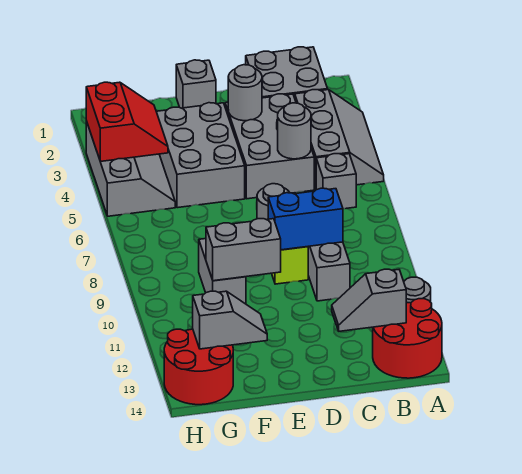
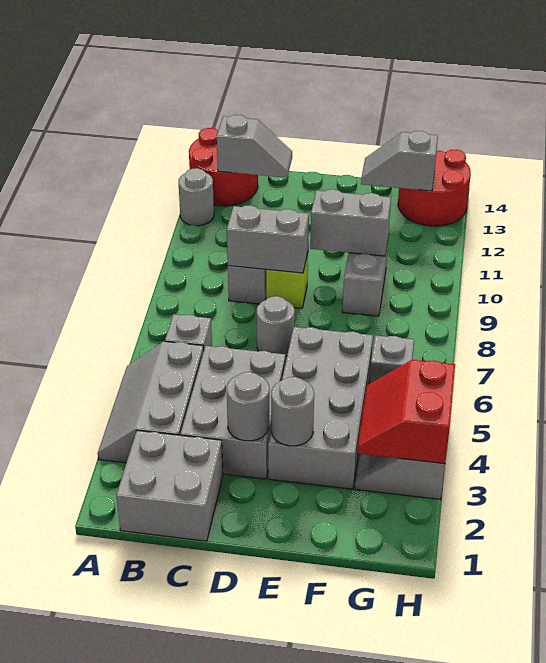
grey 1x1 round brick [278,103,311,159] -> grey 1x1 round brick moved to [271,377,314,446]
blue 1x2 brick [268,188,343,250] -> grey 1x2 brick [227,205,309,273]
grey 1x1 brick [176,60,216,108] -> grey 1x1 brick moved to [370,335,414,384]
grey 2x3 brick [156,103,245,208] -> grey 2x4 brick [268,327,373,489]

